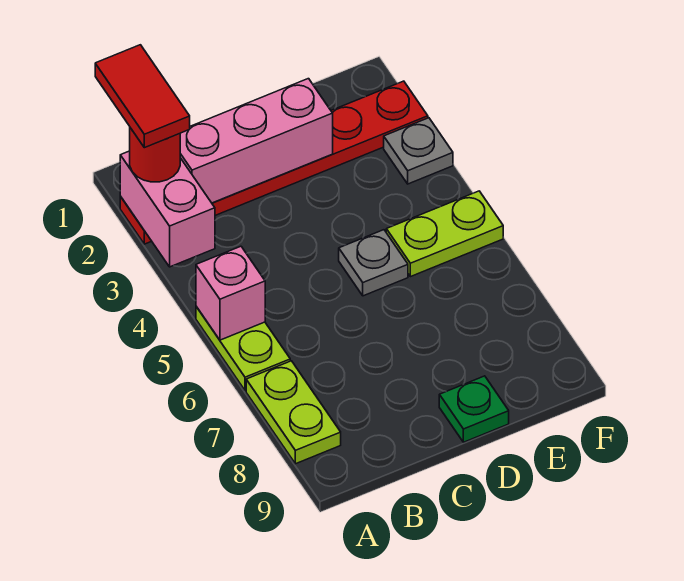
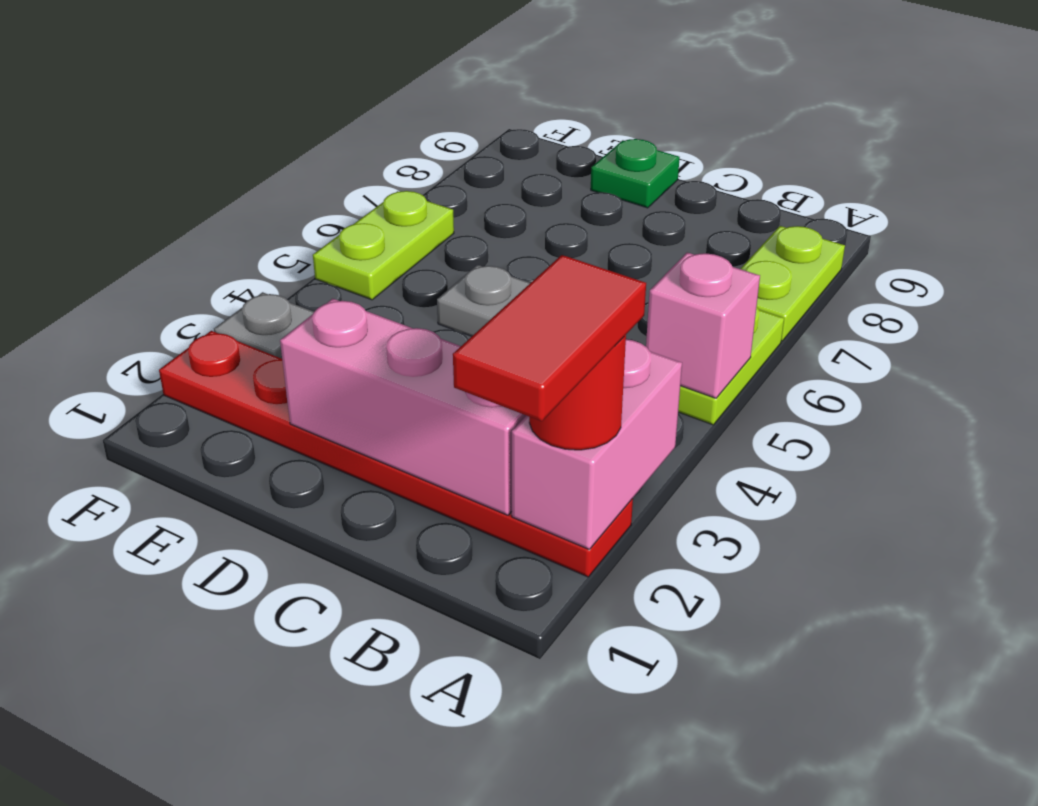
lime 1x2 plate [386,191,503,277] -> lime 1x2 plate turned to [313,191,454,300]

